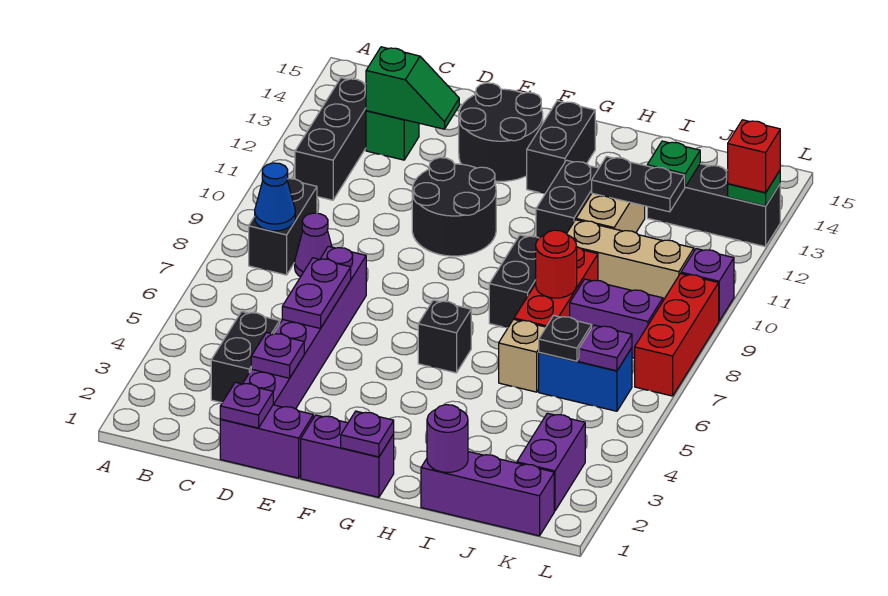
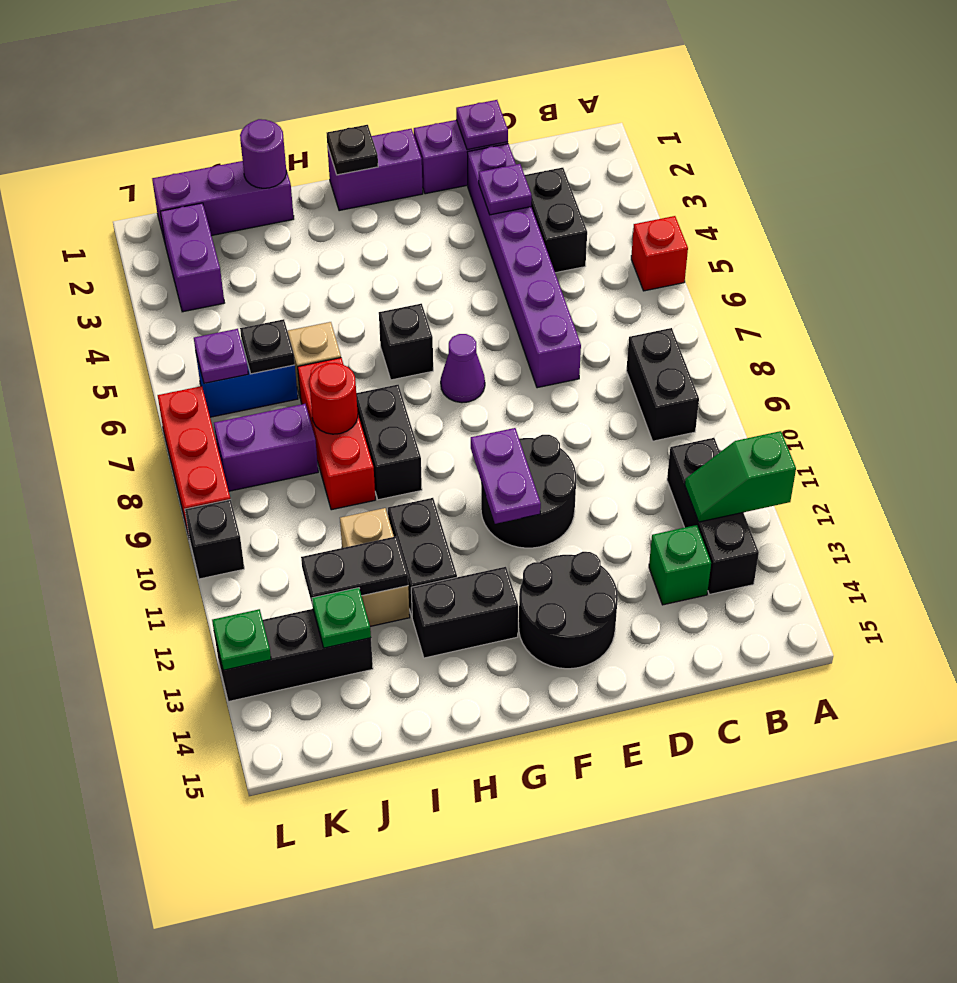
blue 1x1 cone [255,163,295,231] -> none
purple 1x1 cone [295,213,332,277] -> purple 1x1 cone moved to [441,334,485,403]
green 1x2 slope [366,47,459,129] -> green 1x2 slope moved to [685,431,796,522]
purple 1x2 plate [282,258,351,328] -> purple 1x2 plate moved to [471,428,541,524]
purple 1x1 plate [341,411,394,457] -> black 1x1 plate [327,125,378,175]
black 1x2 brick [527,101,595,194] -> black 1x2 brick turned to [411,567,518,658]
tan 1x3 brick [567,220,694,300] -> none
purple 1x1 brick [681,249,734,321] -> black 1x1 brick [185,499,244,579]
red 1x1 brick [728,120,780,193] -> red 1x1 brick moved to [631,216,688,291]

